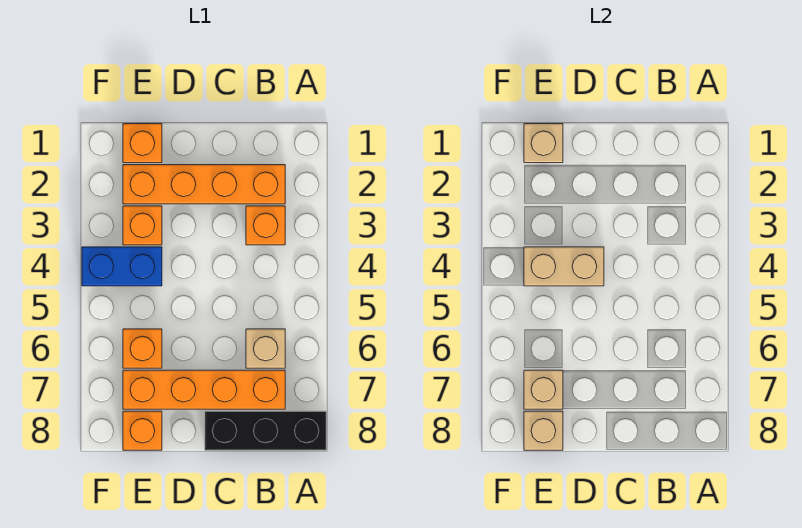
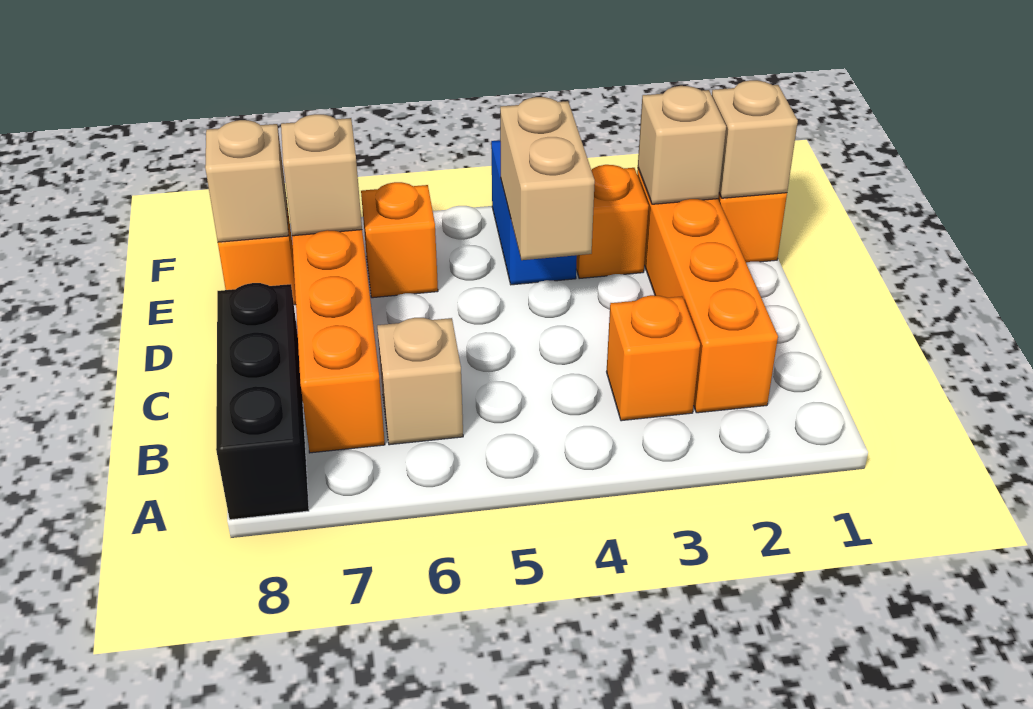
none -> tan 1x1 brick [638,86,726,204]

